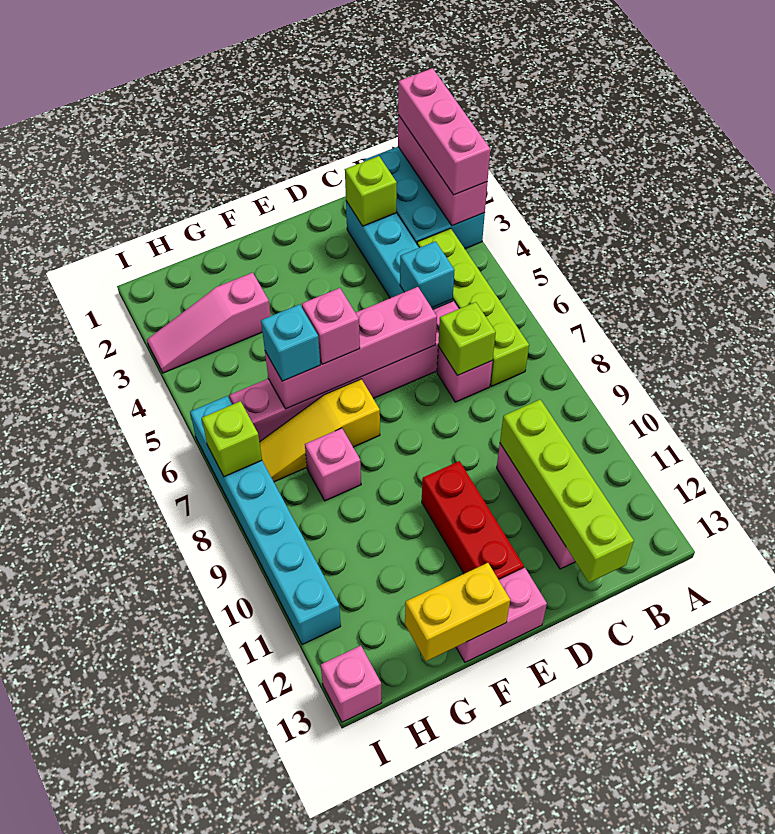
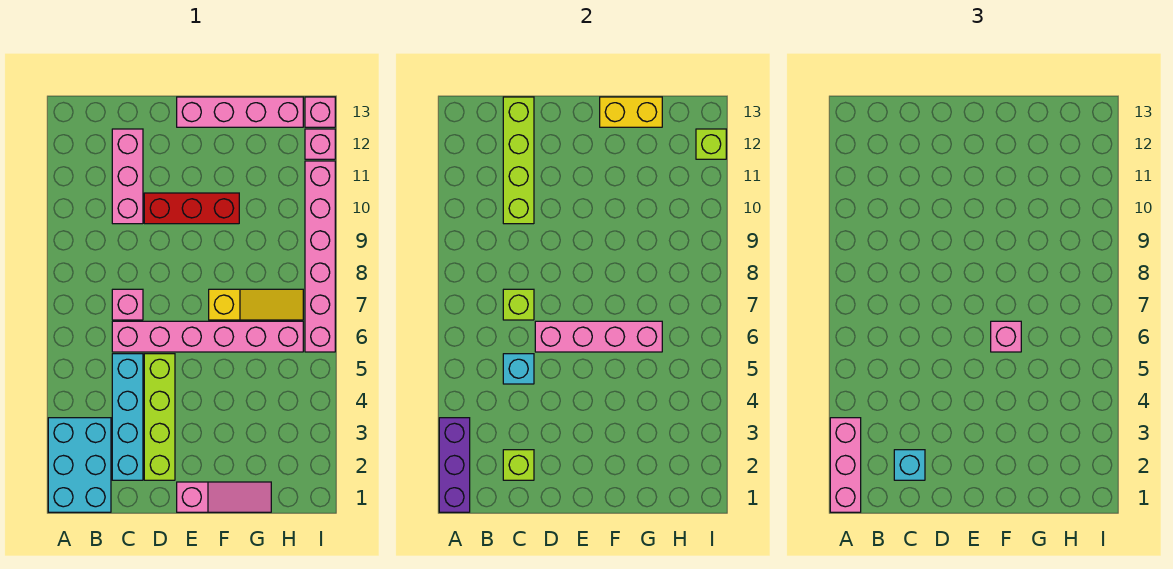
pink 1x3 brick [398,115,487,226] -> purple 1x3 brick [439,418,470,512]
lime 1x4 brick [417,228,529,386] -> lime 1x4 brick moved to [144,354,175,480]
red 1x3 brick [422,461,524,580] -> red 1x3 brick turned to [144,193,239,224]
pink 1x2 brick [456,568,547,662] -> pink 1x4 brick [177,97,303,127]
pink 1x3 slope [147,273,271,373] -> pink 1x3 slope moved to [177,482,271,512]
cyan 1x1 brick [261,304,320,381] -> cyan 1x1 brick moved to [894,450,925,480]
pink 1x1 brick [305,428,361,501] -> pink 1x1 brick moved to [305,129,335,159]
cyan 1x6 brick [190,396,341,645] -> pink 1x6 brick [305,161,335,352]
lime 1x1 brick [202,401,262,477] -> lime 1x1 brick moved to [696,129,726,159]

